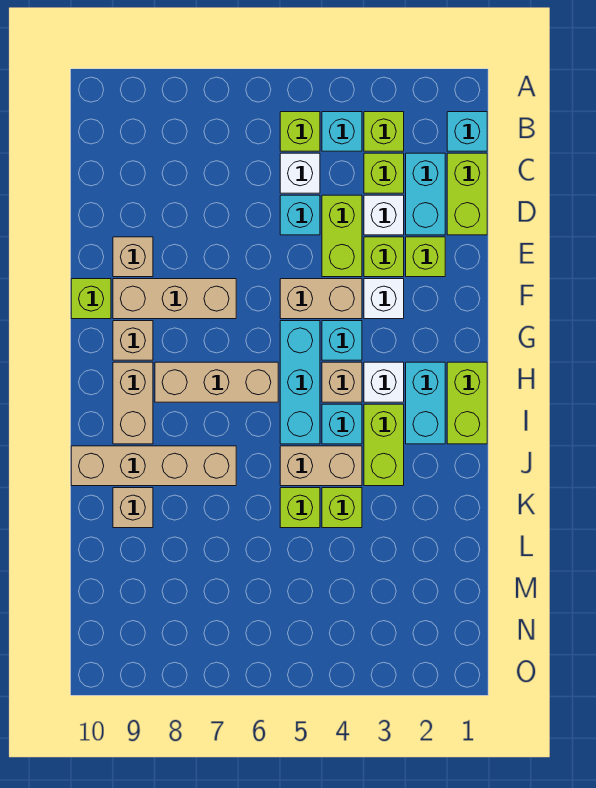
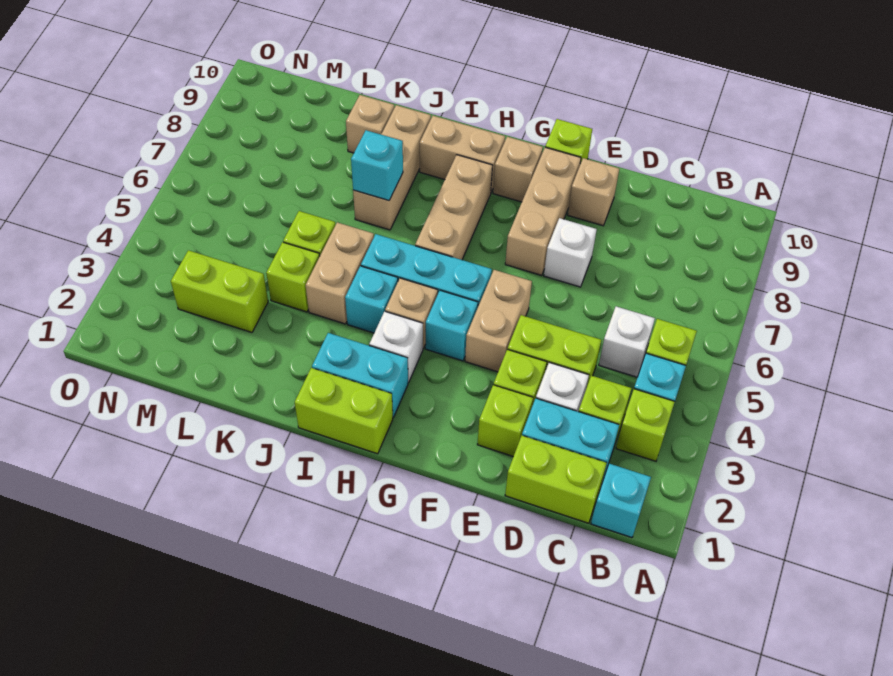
cyan 1x1 brick [280,195,320,235] -> cyan 1x1 brick moved to [351,130,403,201]
white 1x1 brick [364,279,404,319] -> white 1x1 brick moved to [544,218,597,287]
lime 1x2 brick [364,404,404,486] -> lime 1x2 brick moved to [171,250,268,332]
tan 1x4 brick [71,446,236,486] -> tan 1x3 brick [353,105,431,230]

